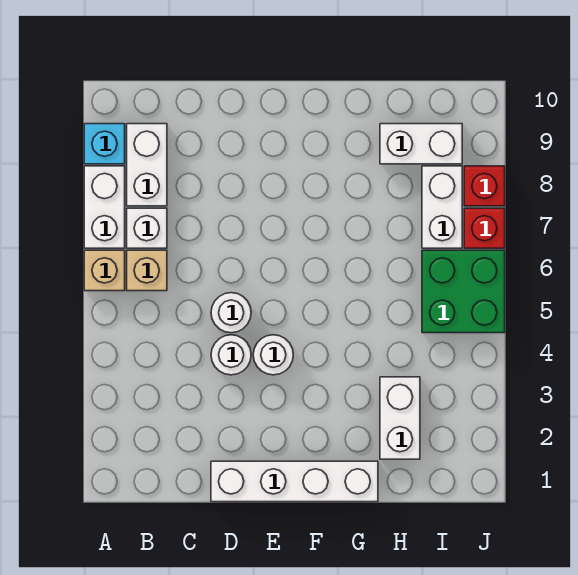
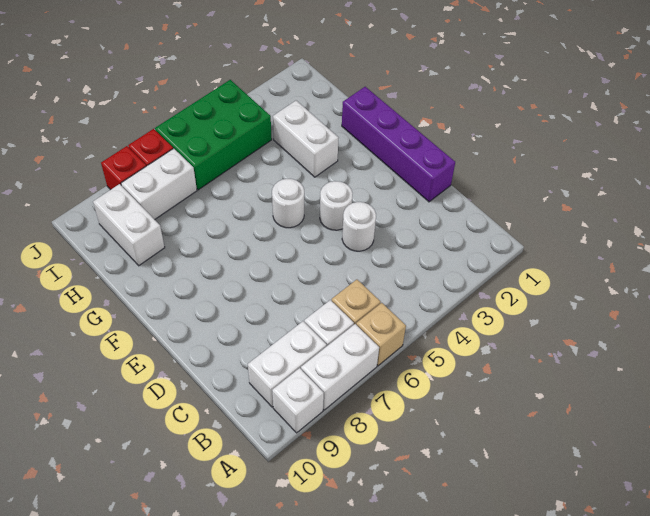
cyan 1x1 brick [84,124,125,164] -> white 1x1 brick [272,368,324,433]
white 1x4 brick [211,461,378,502] -> purple 1x4 brick [342,87,455,202]
white 1x1 round brick [211,293,251,333] -> white 1x1 round brick moved to [272,179,304,228]
white 1x2 brick [380,377,420,459] -> white 1x2 brick turned to [273,101,338,177]
green 2x2 brick [422,250,505,333] -> green 2x3 brick [155,80,272,190]

